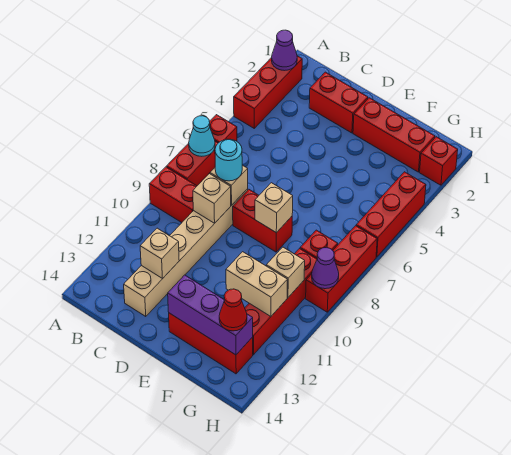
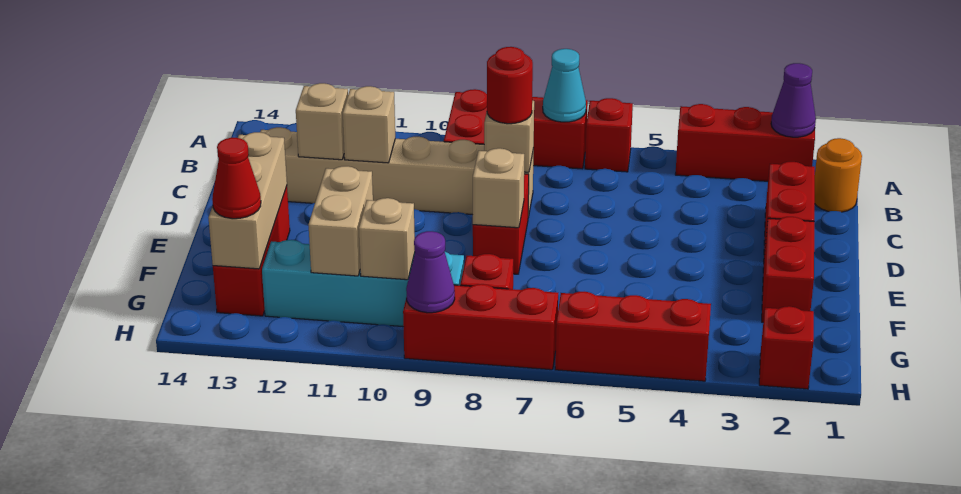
none -> orange 1x1 round brick [815,138,862,212]
cyan 1x1 round brick [215,139,242,181] -> red 1x1 round brick [487,47,533,124]
tan 1x1 brick [193,174,231,223] -> tan 1x1 brick moved to [343,86,395,163]
red 1x3 brick [353,98,435,172] -> red 1x2 brick [762,217,814,322]
purple 1x3 brick [168,275,253,355] -> tan 1x3 brick [208,132,287,269]
red 1x4 brick [245,249,317,355] -> cyan 1x4 brick [262,240,464,327]

